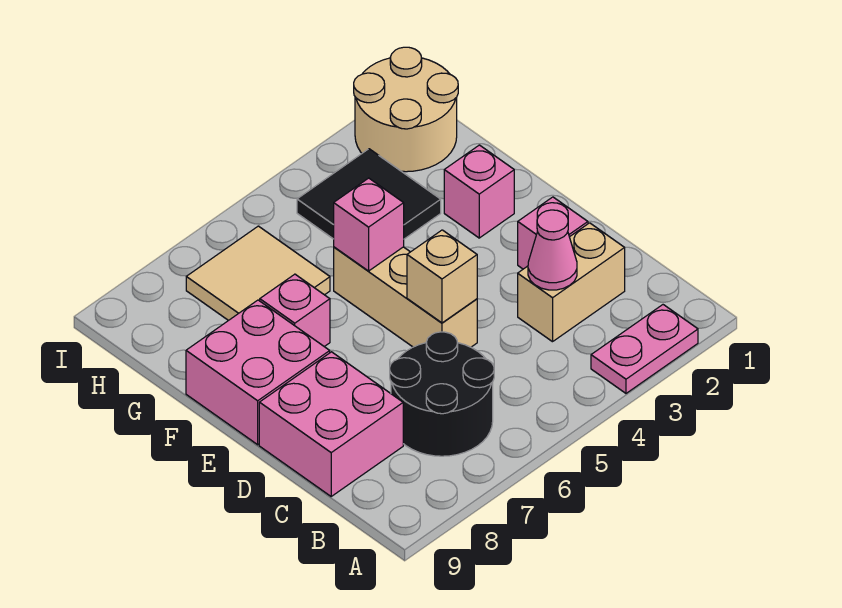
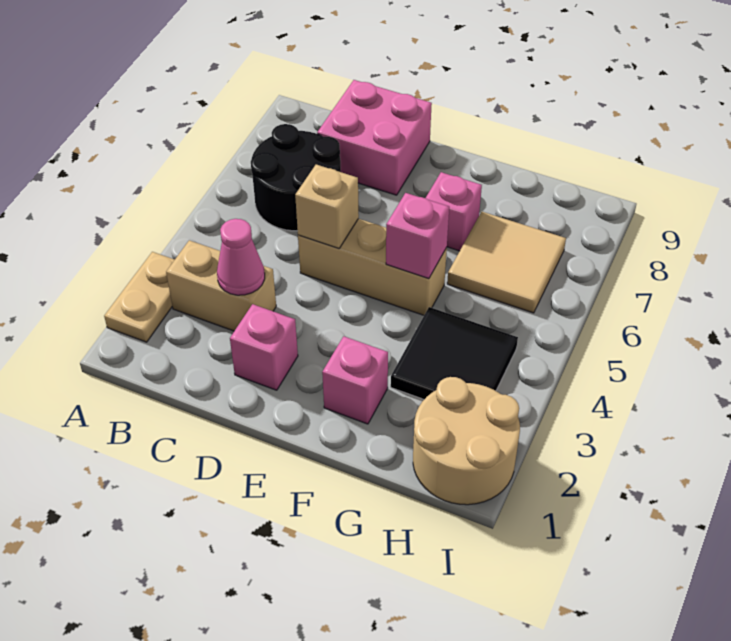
pink 1x2 plate [591,305,698,393] -> tan 1x2 plate [104,252,175,342]
tan 1x2 brick [518,223,625,342] -> tan 1x2 brick turned to [166,240,276,331]
pink 2x2 brick [186,300,330,445] -> none

